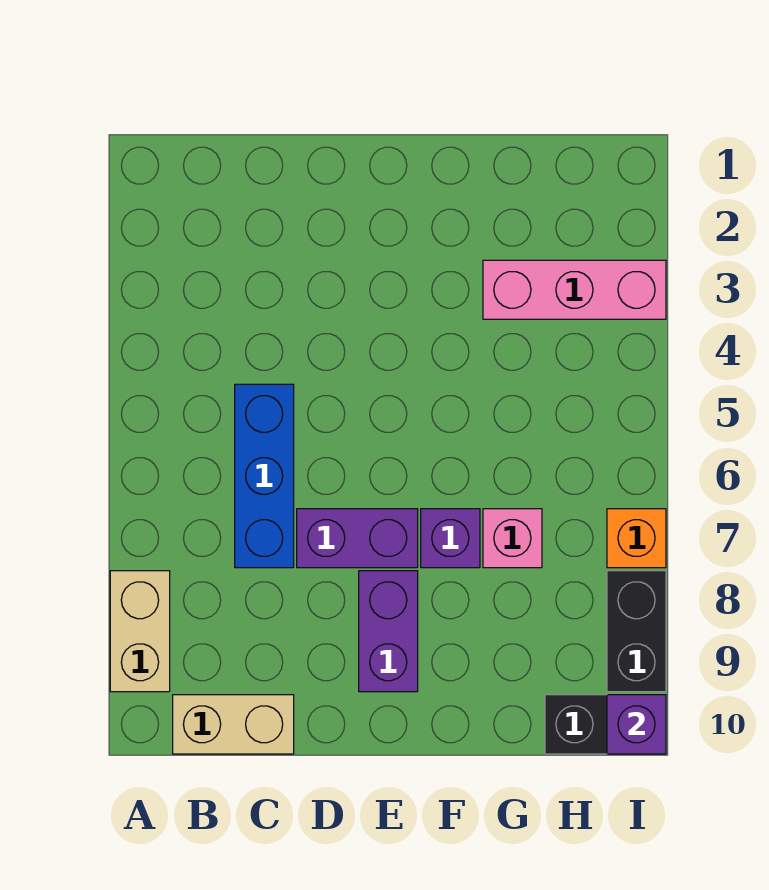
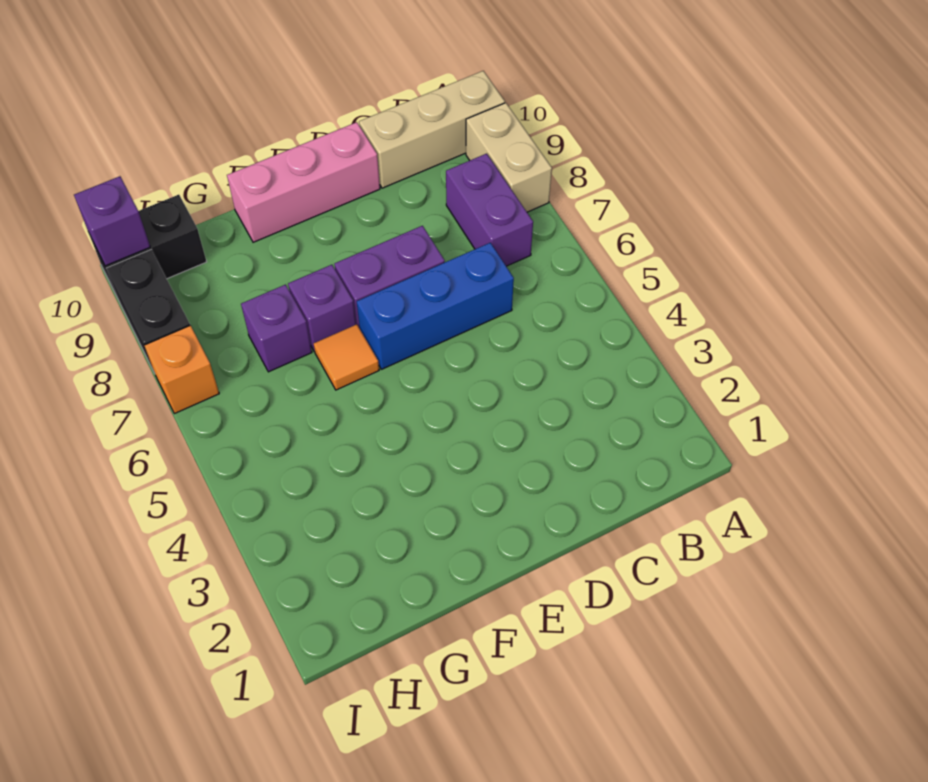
tan 1x2 brick [173,695,294,754] -> tan 1x3 brick [359,71,505,188]
blue 1x3 brick [235,384,294,568] -> blue 1x3 brick turned to [357,243,514,369]
purple 1x2 brick [359,571,418,692] -> purple 1x2 brick moved to [446,154,533,266]
none -> orange 1x1 tile [314,324,379,390]
pink 1x3 brick [483,260,666,319] -> pink 1x3 brick moved to [227,122,380,242]
pink 1x1 brick [483,509,542,568] -> purple 1x1 brick [241,285,312,372]

